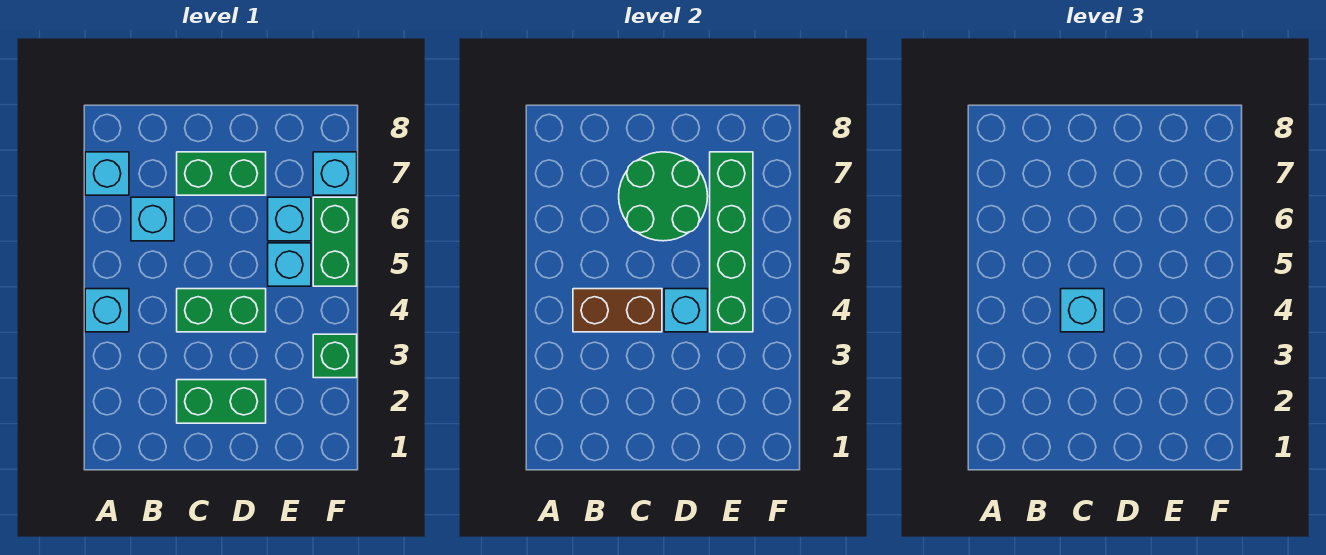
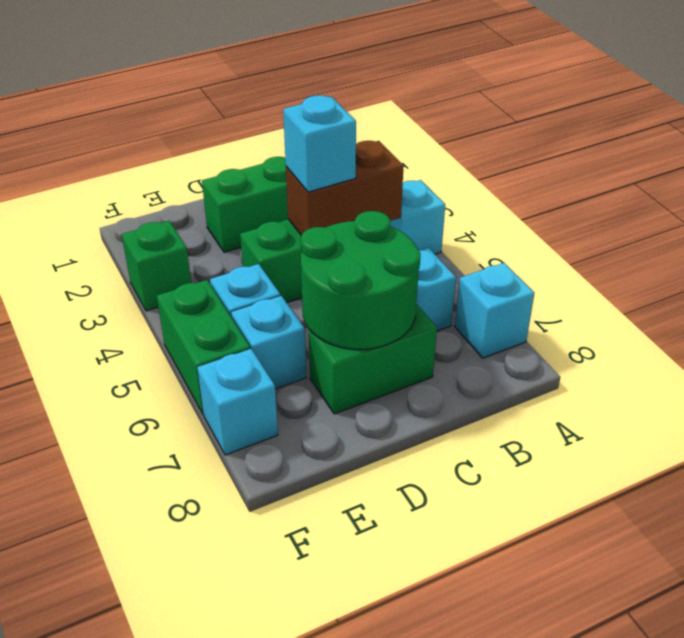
cyan 1x1 brick [664,289,708,332] -> none
green 1x4 brick [710,152,753,332] -> none

